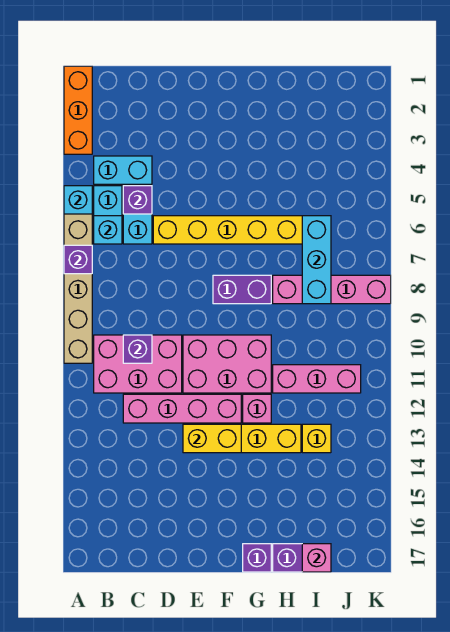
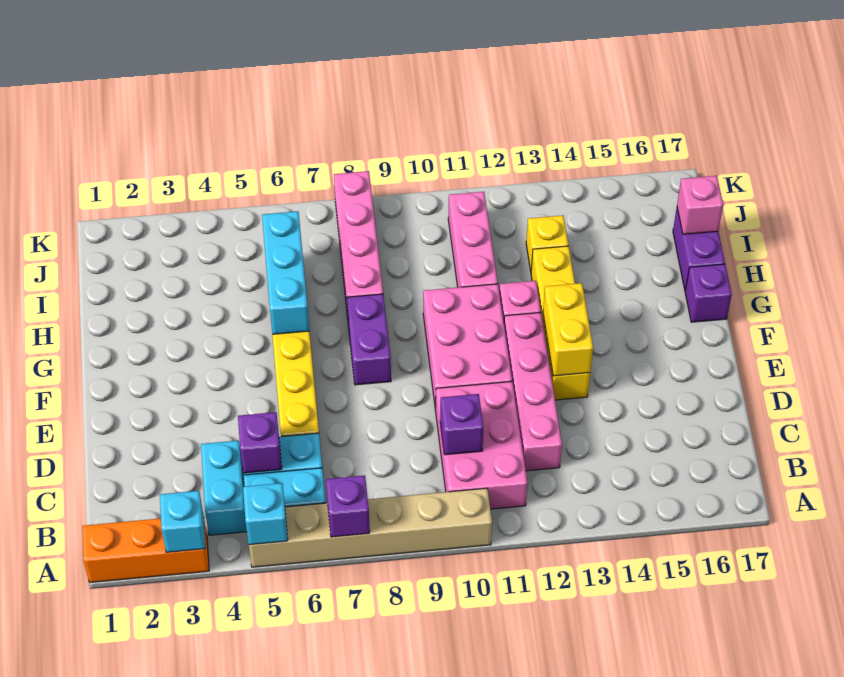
cyan 1x1 brick [94,216,122,244] -> cyan 1x1 brick moved to [160,491,205,552]
cyan 1x3 brick [302,216,331,304] -> cyan 1x3 brick turned to [262,211,309,334]

